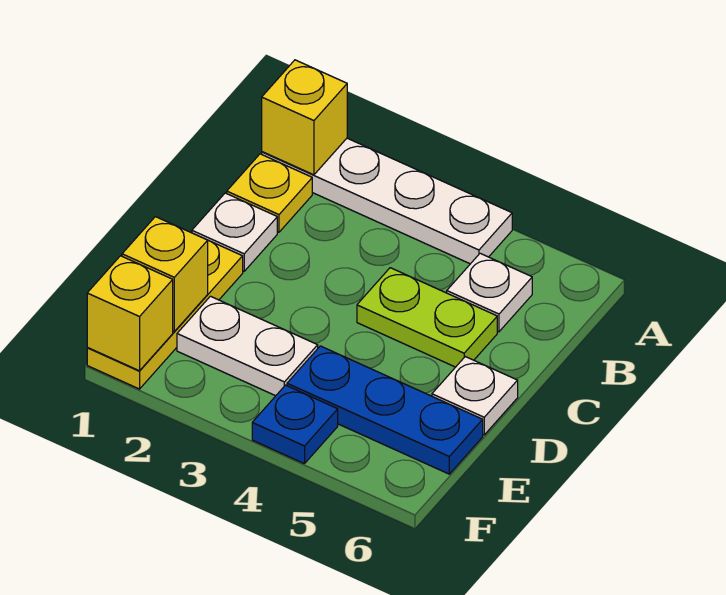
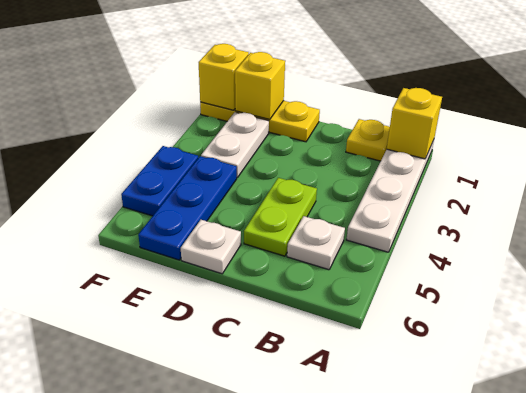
white 1x1 plate [192,193,277,271] -> none
blue 1x1 plate [252,385,338,464] -> blue 1x2 plate [121,146,198,216]

